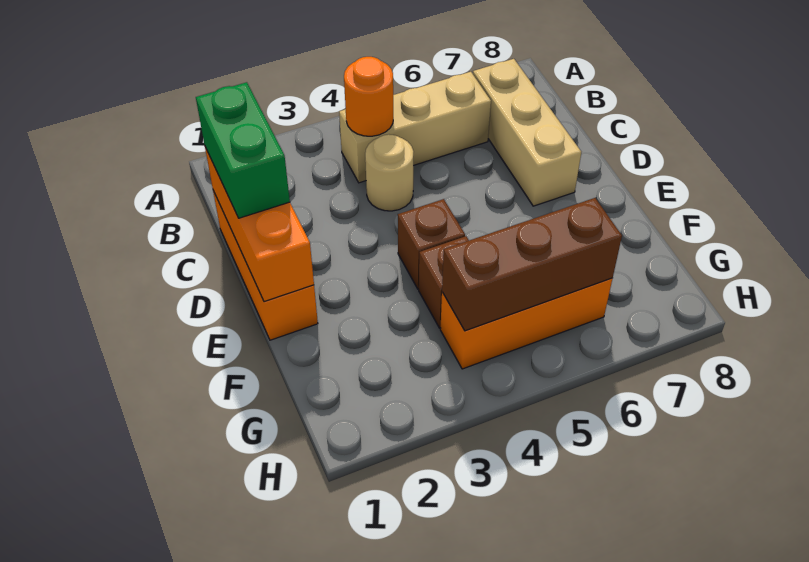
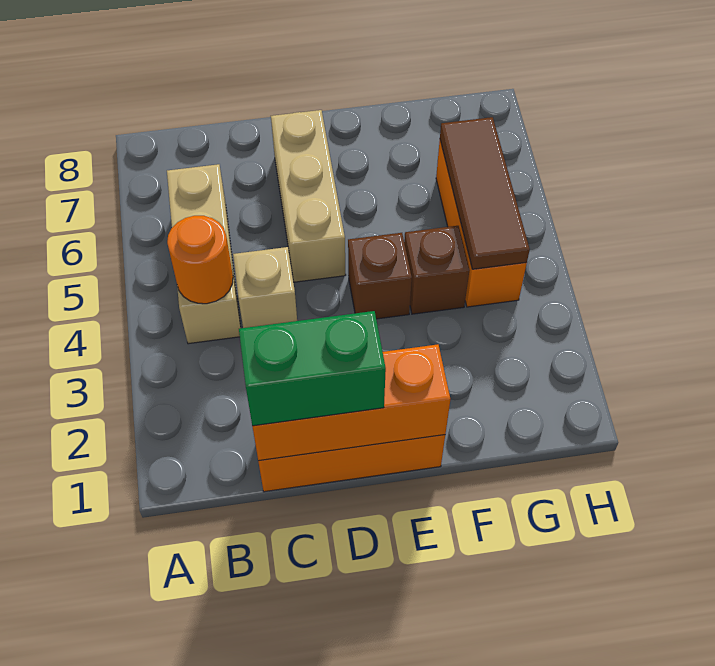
tan 1x3 brick [473,59,581,206] -> tan 1x3 brick turned to [271,110,346,282]
tan 1x1 round brick [365,134,413,211] -> tan 1x1 brick [233,247,297,328]
brown 1x3 brick [442,198,622,331] -> brown 1x3 tile [440,117,530,269]

